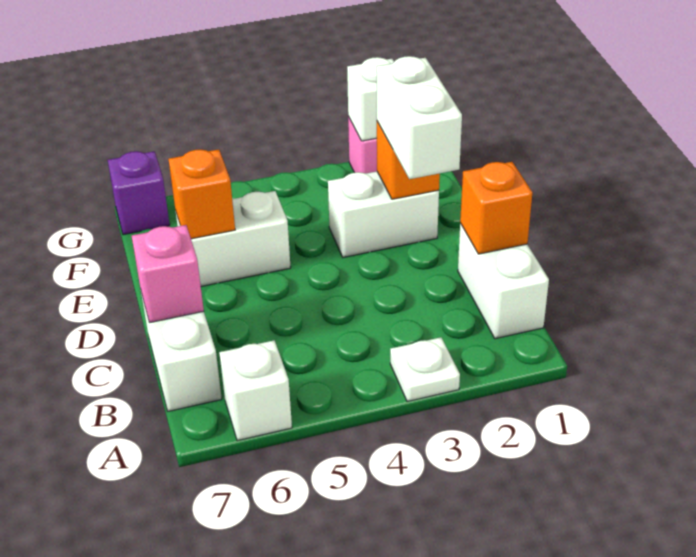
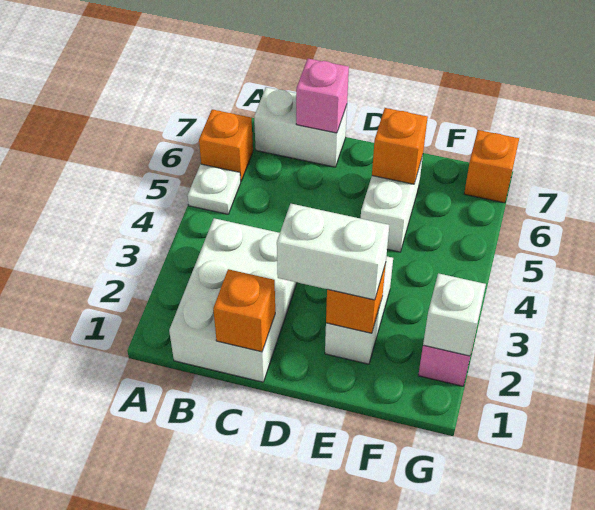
white 1x1 plate [390,337,460,402] -> white 1x1 plate moved to [188,164,241,214]
white 1x1 brick [219,340,292,441] -> orange 1x1 brick [199,109,253,181]
white 1x2 brick [458,223,549,339] -> white 2x3 brick [169,218,297,382]
purple 1x1 brick [108,151,170,235] -> orange 1x1 brick [464,130,519,203]

